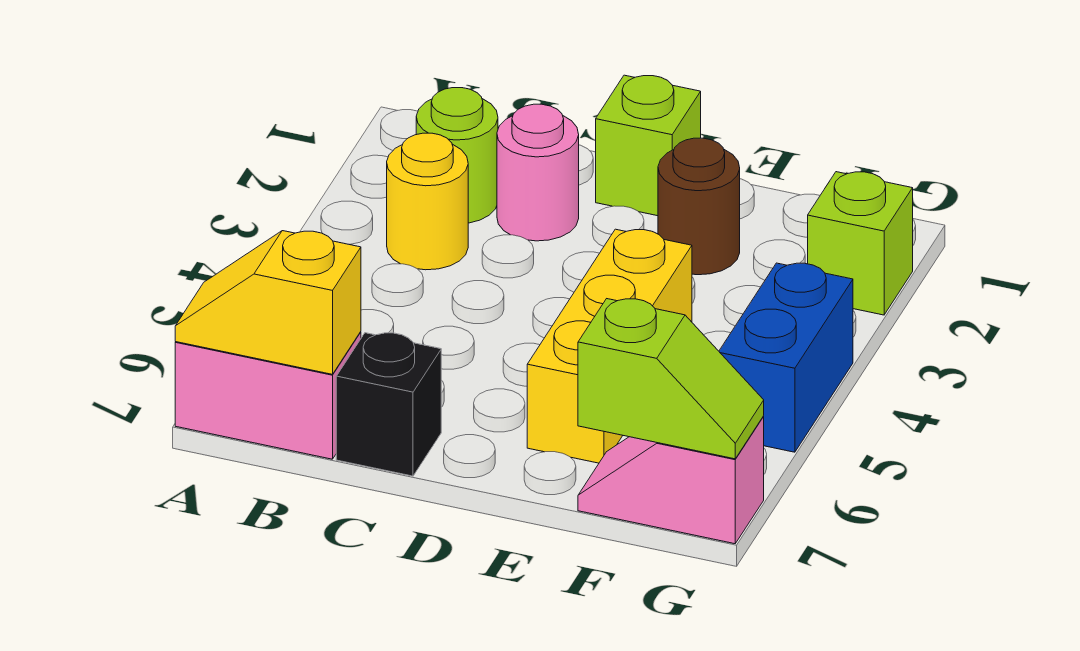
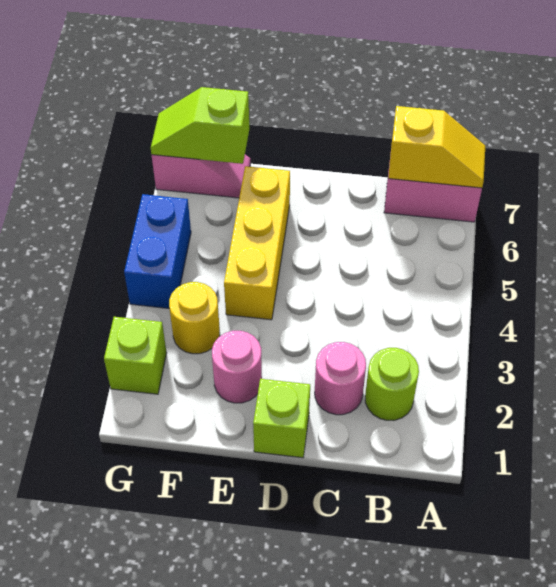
yellow 1x1 round brick [387,133,468,270] -> yellow 1x1 round brick moved to [169,282,220,354]
black 1x1 brick [336,333,441,476] -> none
brown 1x1 round brick [658,138,740,275] -> pink 1x1 round brick [212,331,262,403]

